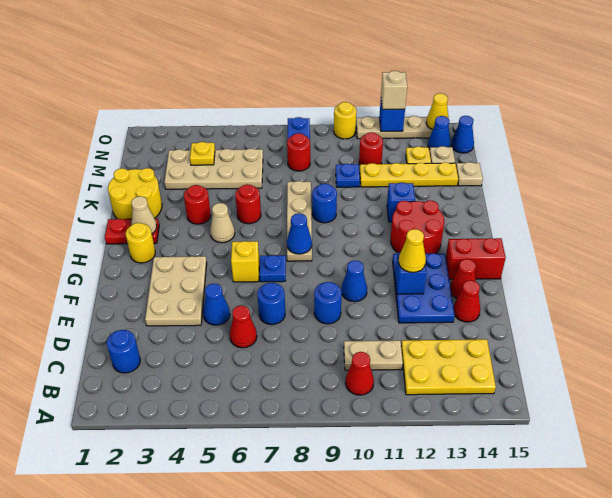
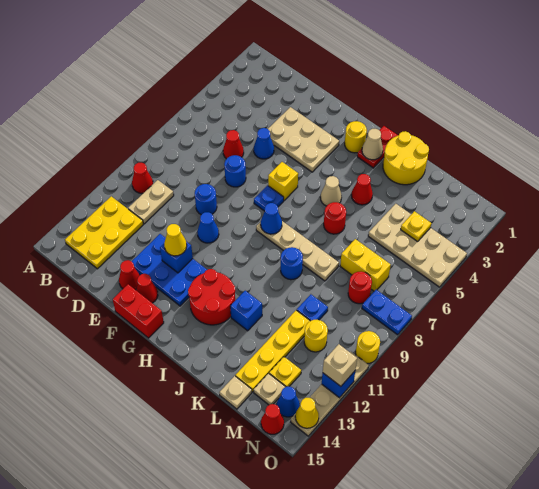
blue 1x1 round brick [107,330,140,373] -> none
red 1x2 brick [446,238,506,279] -> red 1x2 brick turned to [113,284,164,338]
red 1x1 round brick [184,185,211,224] -> red 1x1 cone [351,174,373,205]
tan 2x4 plate [164,149,263,189] -> tan 2x4 plate turned to [368,204,467,287]
none -> yellow 1x2 brick [340,239,391,291]
red 1x1 round brick [359,132,383,164] -> yellow 1x1 round brick [304,320,328,352]
blue 1x1 cone [451,116,474,153] -> red 1x1 cone [261,404,284,434]

